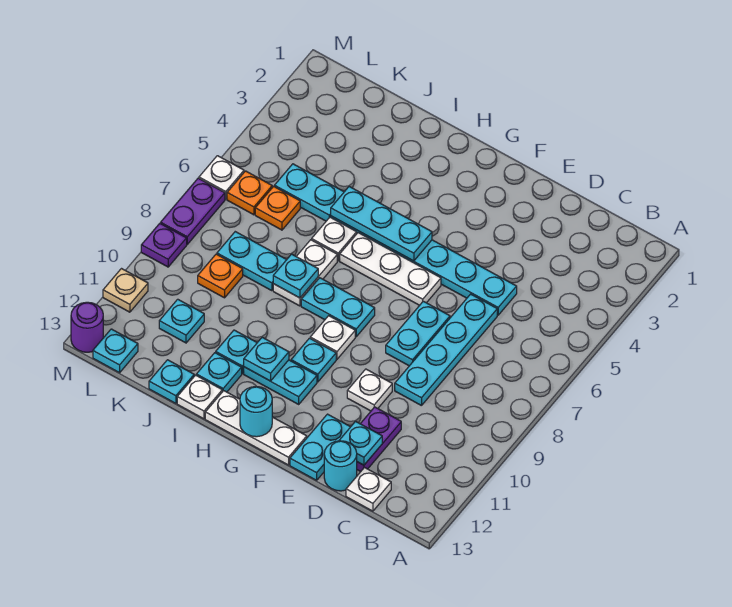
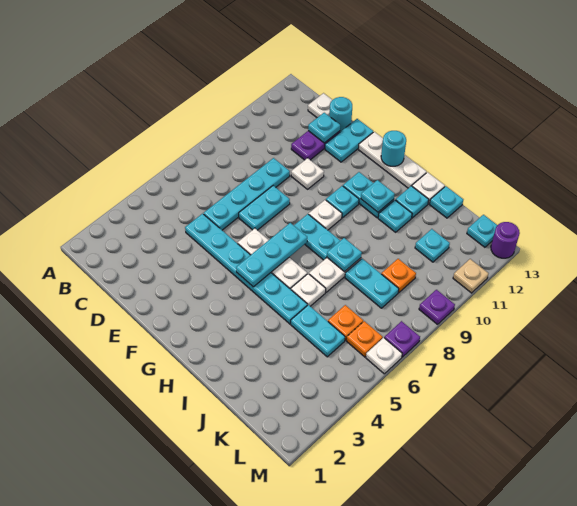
cyan 1x3 plate [331,187,432,261] -> cyan 1x3 plate turned to [236,223,307,287]
purple 1x2 plate [161,178,225,244] -> purple 1x1 plate [384,321,420,357]

